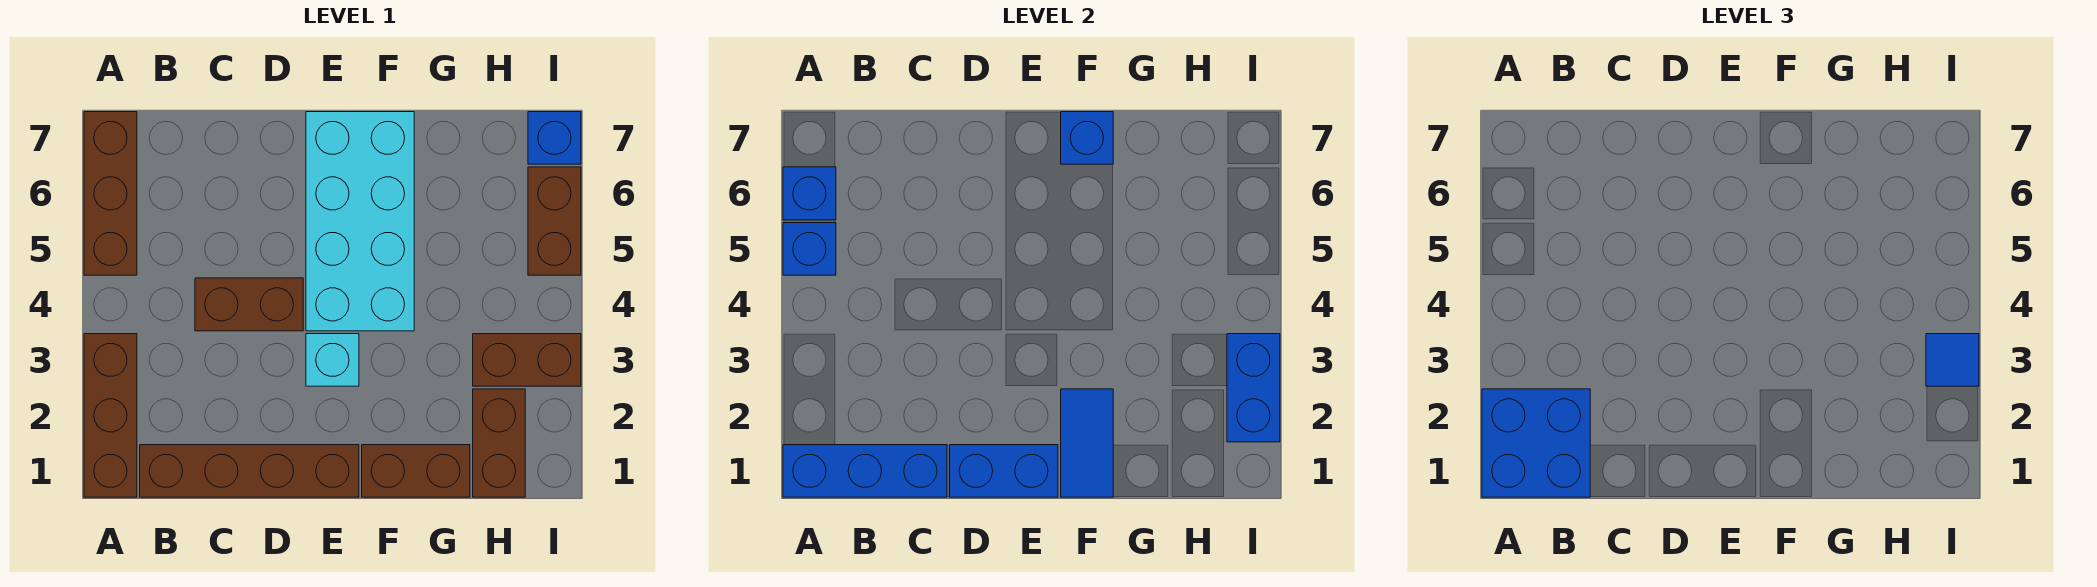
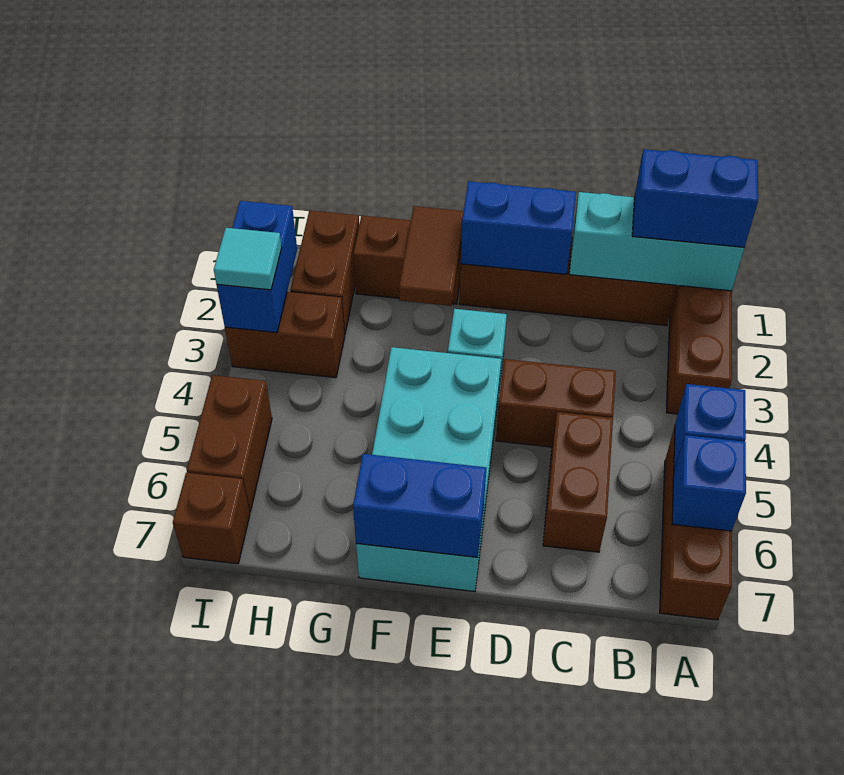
blue 1x3 brick [783,445,947,497] -> cyan 1x3 brick [569,192,744,291]
blue 2x2 brick [1482,389,1590,497] -> blue 1x2 brick [632,149,758,247]
none -> brown 1x2 brick [543,412,613,552]
blue 1x2 tile [1061,389,1113,497] -> brown 1x2 tile [399,206,464,306]
blue 1x1 brick [1061,112,1113,164] -> blue 1x2 brick [353,454,486,557]
blue 1x1 tile [1926,334,1979,386] -> cyan 1x1 tile [214,228,282,290]
blue 1x1 brick [528,112,581,164] -> brown 1x1 brick [173,473,250,564]

